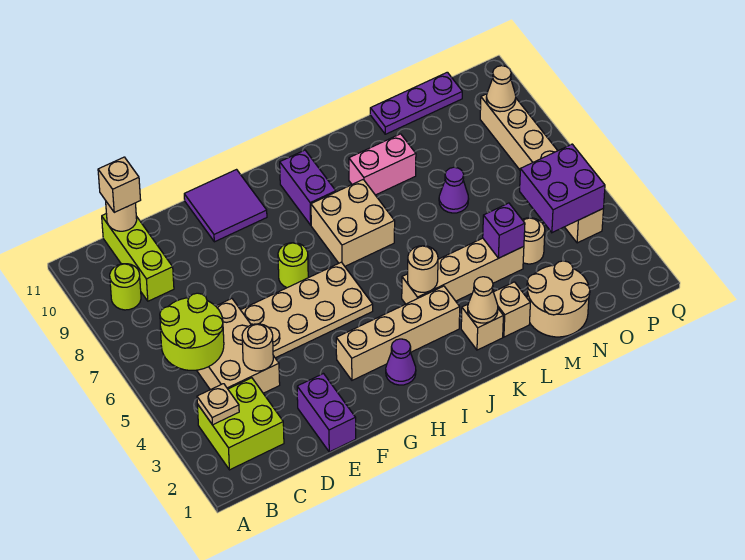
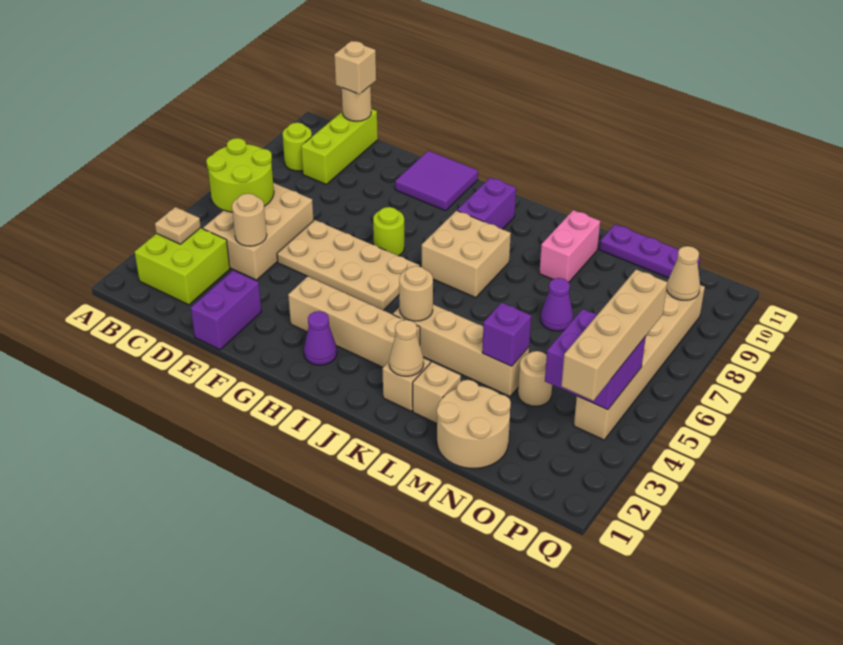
pink 1x2 brick [349,134,416,195] -> pink 1x2 brick turned to [539,210,600,282]
none -> tan 1x4 brick [561,269,667,401]

